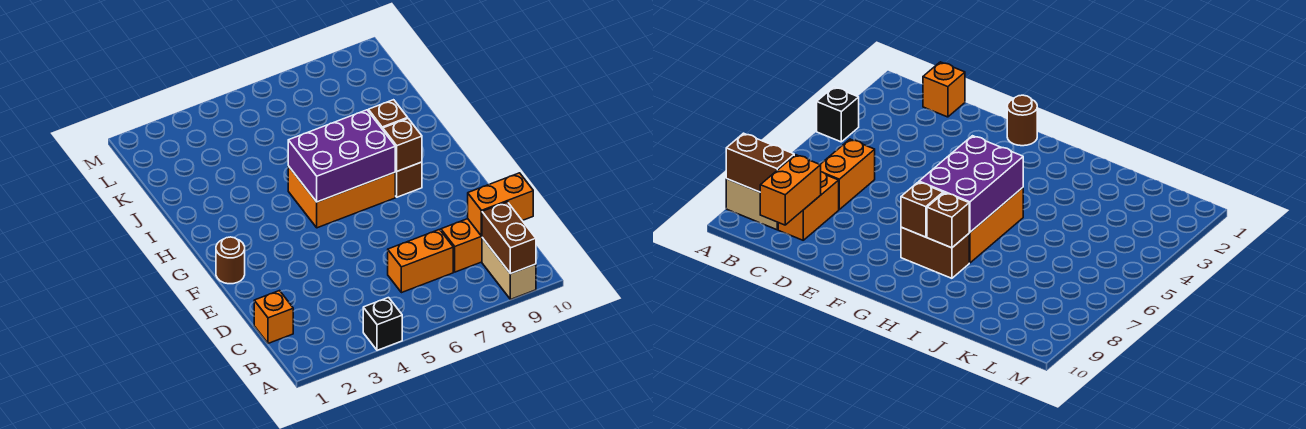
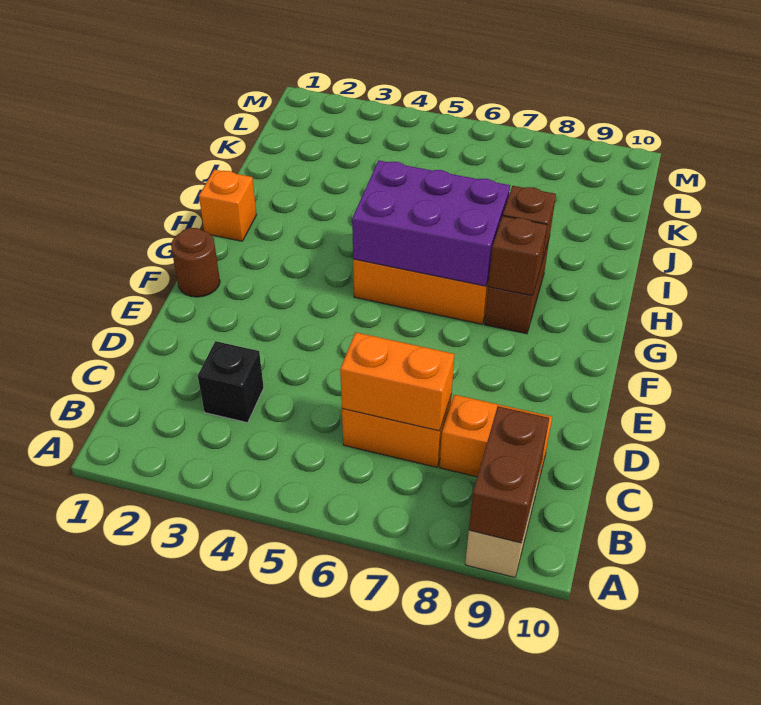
black 1x1 brick [363,298,402,350] -> black 1x1 brick moved to [198,341,264,423]
orange 1x1 brick [254,291,293,343] -> orange 1x1 brick moved to [199,170,256,241]
orange 1x2 brick [468,173,533,236] -> orange 1x2 brick moved to [340,332,454,431]

